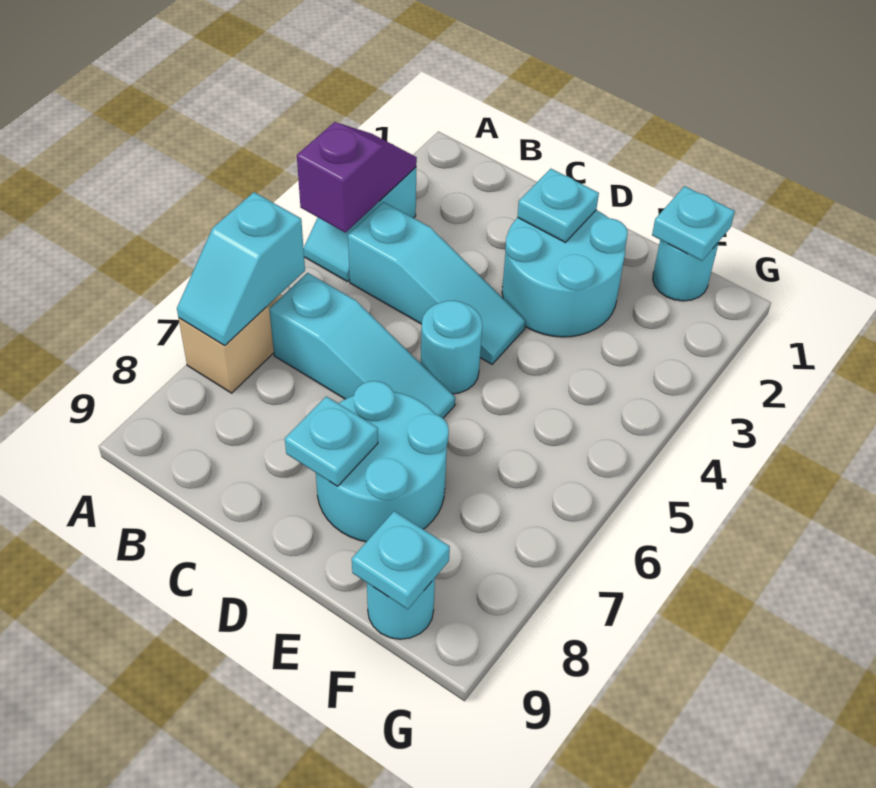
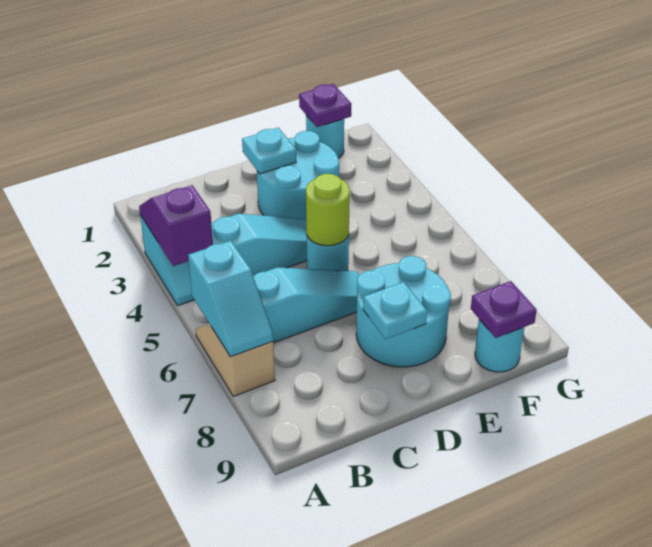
none -> lime 1x1 round brick [306,174,350,246]
cyan 1x1 plate [652,186,735,261] -> purple 1x1 plate [299,84,351,127]
cyan 1x1 plate [352,511,450,609] -> purple 1x1 plate [471,281,537,338]

